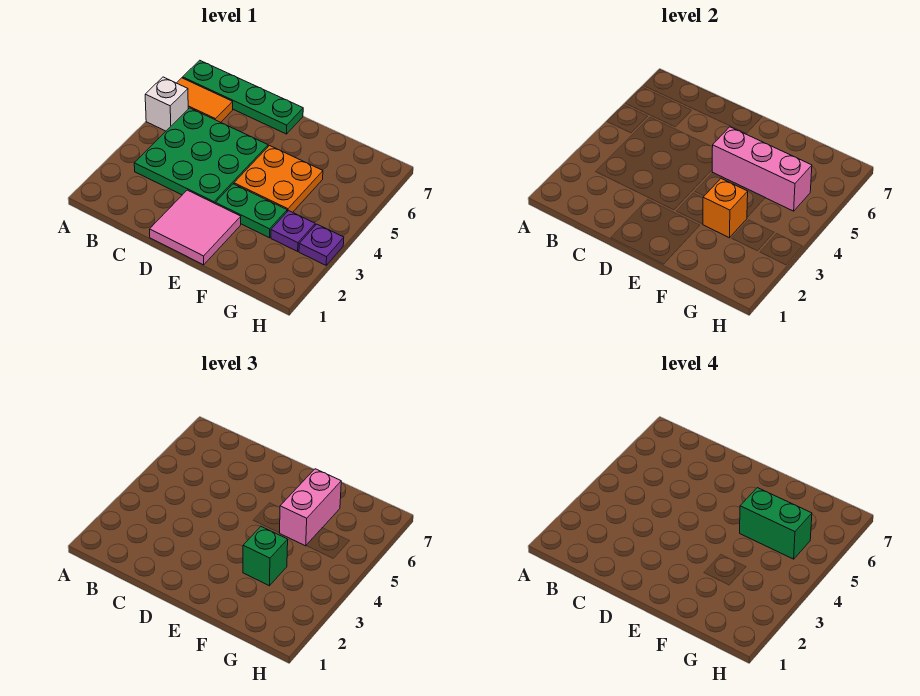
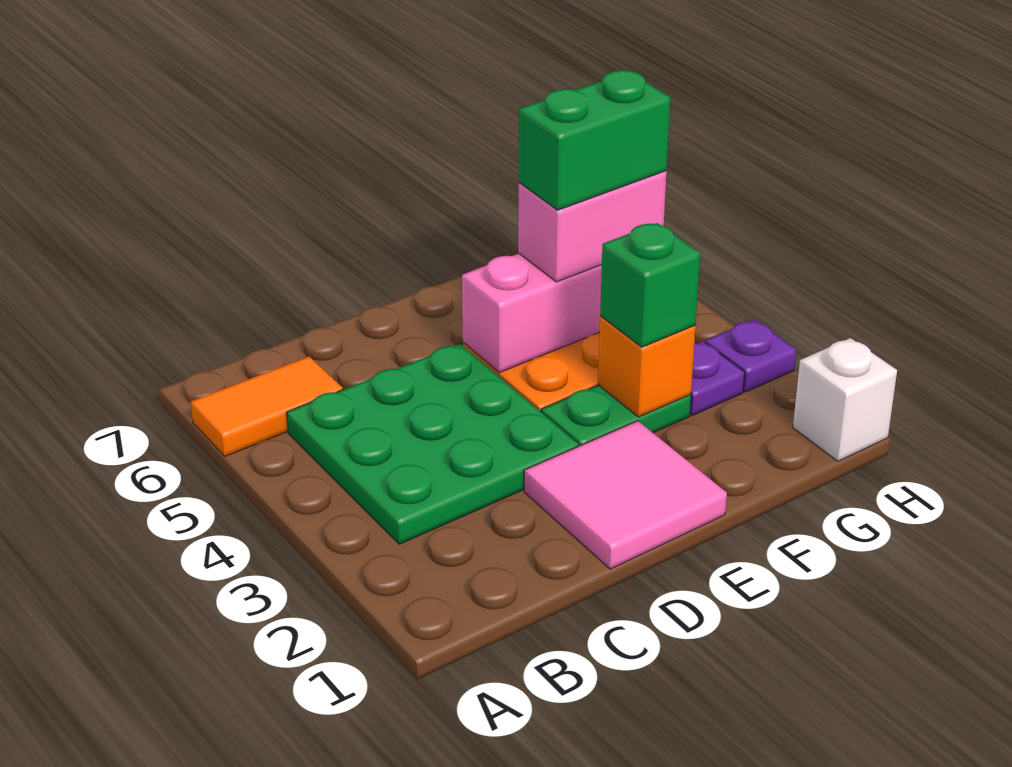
white 1x1 brick [145,77,188,131] -> white 1x1 brick moved to [793,338,897,461]
green 1x4 plate [183,60,303,134] -> none
pink 1x2 brick [280,469,341,546] -> pink 1x2 brick turned to [518,171,667,282]

